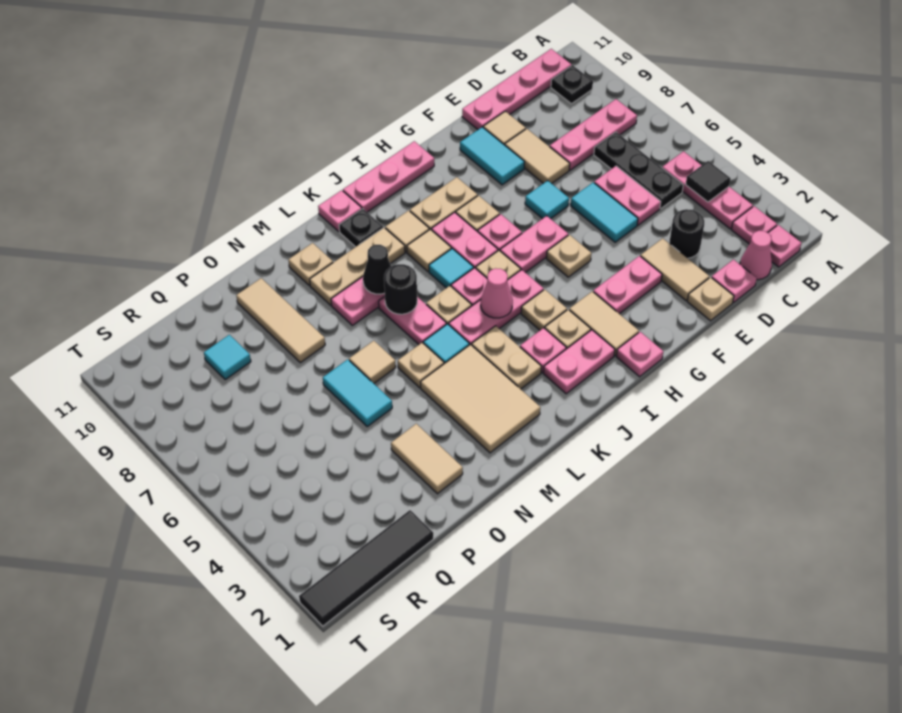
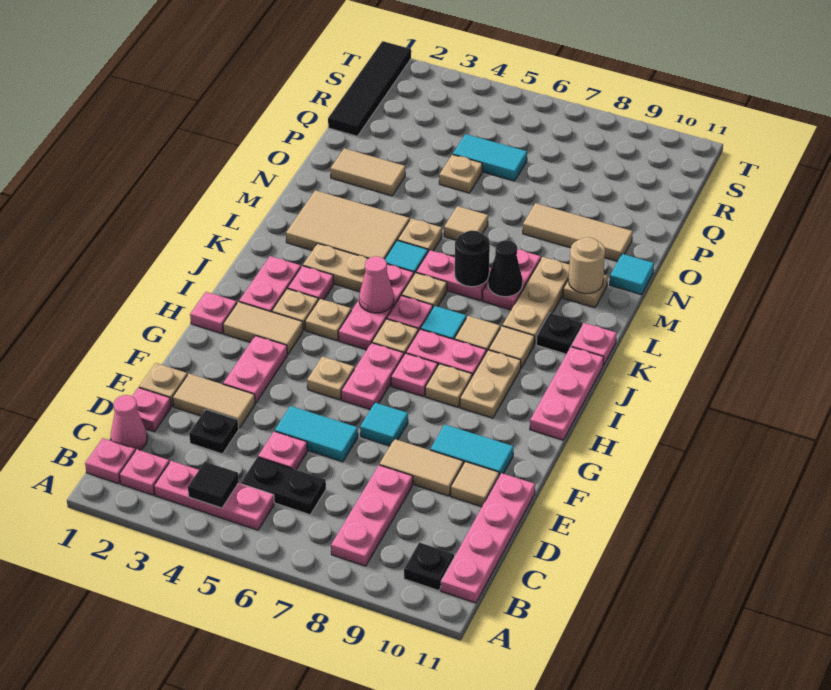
black 1x3 plate [594,132,683,208] -> black 1x2 plate [241,457,326,515]
black 1x1 round brick [669,209,704,258] -> black 1x1 plate [189,409,239,454]
pink 1x2 plate [594,166,661,225] -> pink 1x1 plate [258,431,307,470]
none -> tan 1x1 round brick [569,237,605,294]
cyan 1x2 tile [323,359,392,426] -> cyan 1x2 tile moved to [453,134,527,181]
none -> tan 1x1 plate [439,155,482,193]
cyan 1x1 tile [204,335,251,380] -> cyan 1x1 tile moved to [609,254,654,295]

